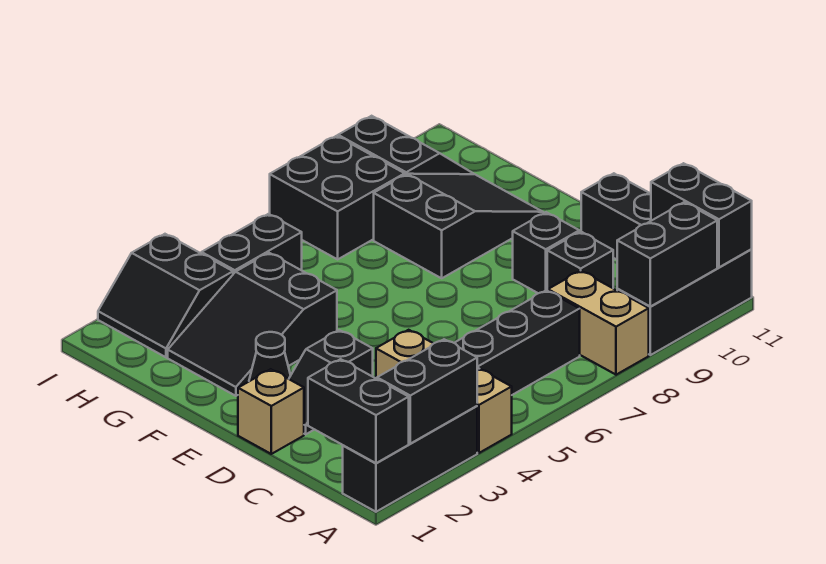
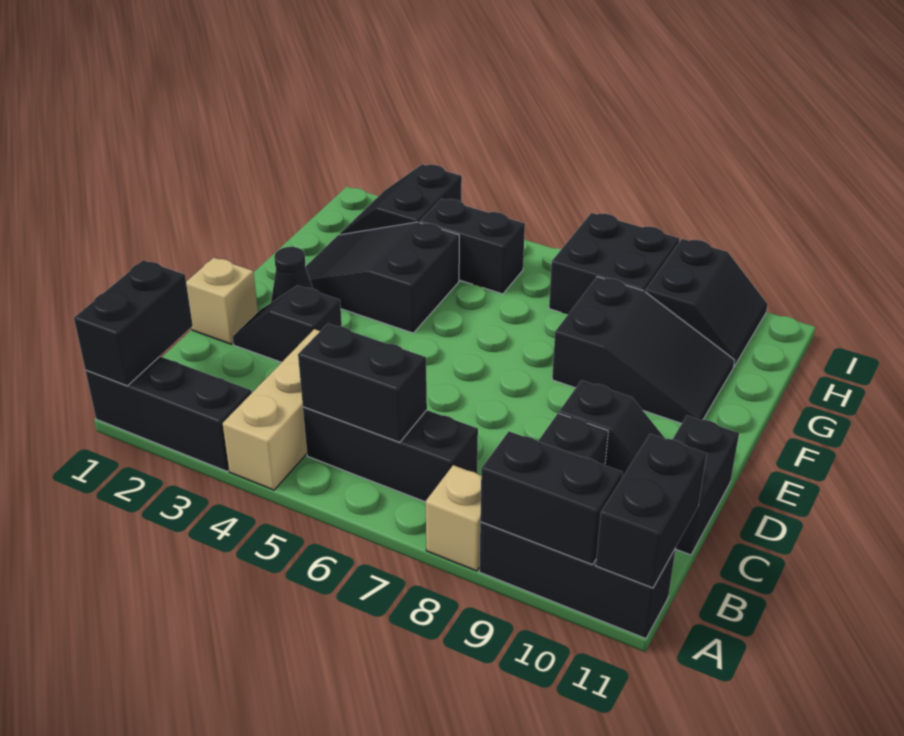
black 1x2 brick [377,339,477,444] -> black 1x2 brick moved to [298,324,427,442]
tan 1x2 brick [548,271,649,375] -> tan 1x1 brick [426,465,481,571]

